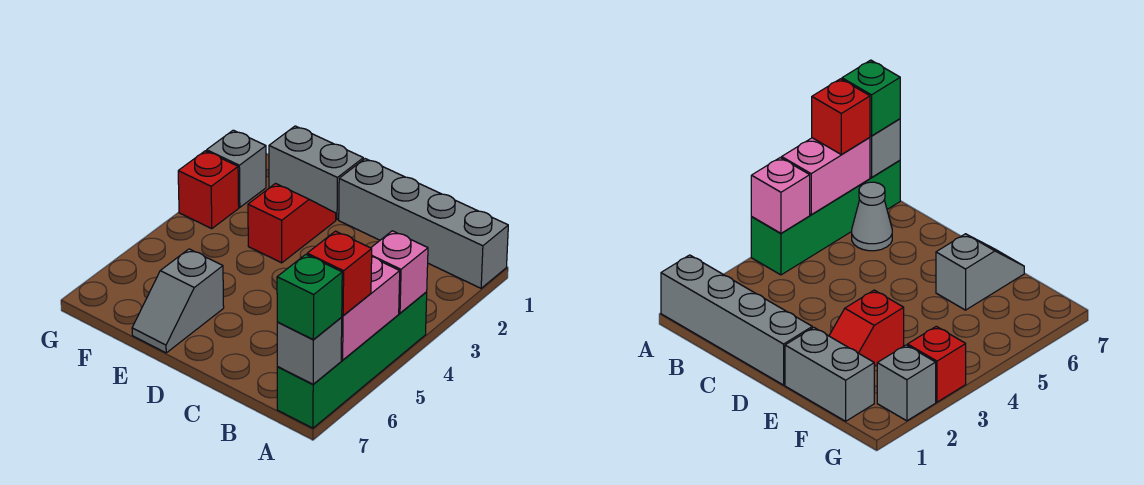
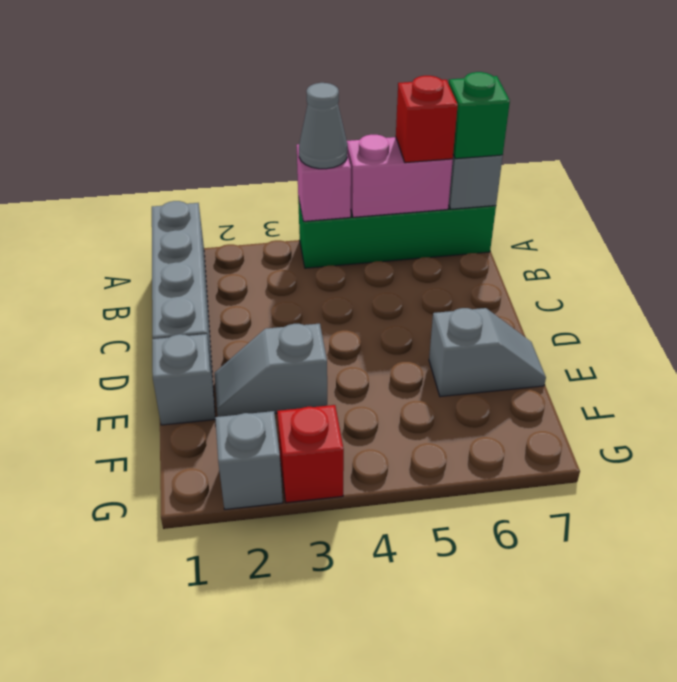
grey 1x1 cone [852,182,892,251] -> grey 1x1 cone moved to [299,83,348,169]
grey 1x2 brick [269,126,363,220] -> grey 1x1 brick [152,334,215,425]
red 1x2 slope [248,184,336,263] -> grey 1x2 slope [215,324,327,417]

